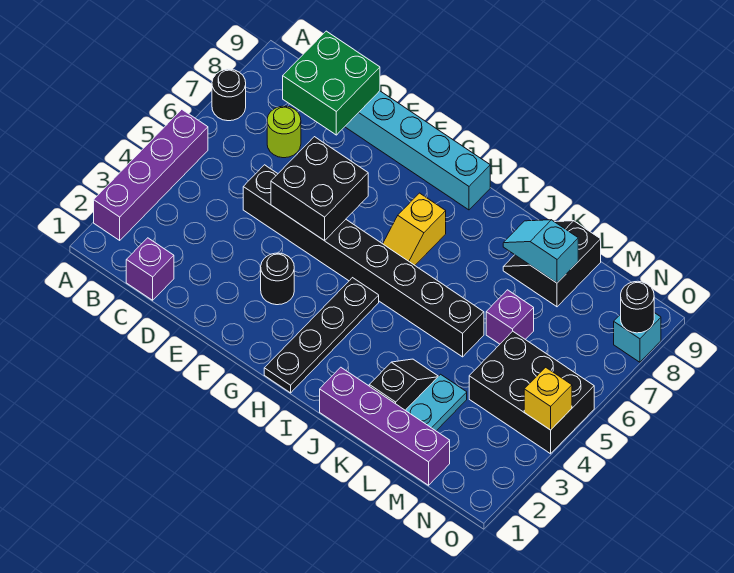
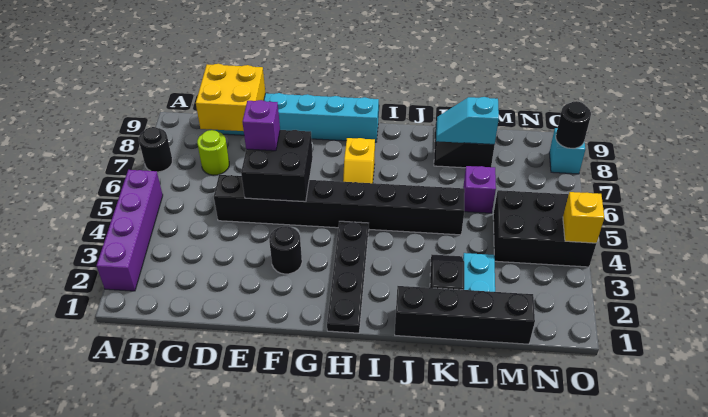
purple 1x1 brick [126,238,174,300] -> purple 1x1 brick moved to [243,100,280,151]
green 2x2 brick [283,31,380,135] -> yellow 2x2 brick [196,64,265,131]
purple 1x4 brick [320,367,450,485] -> black 1x4 brick [395,286,535,344]

